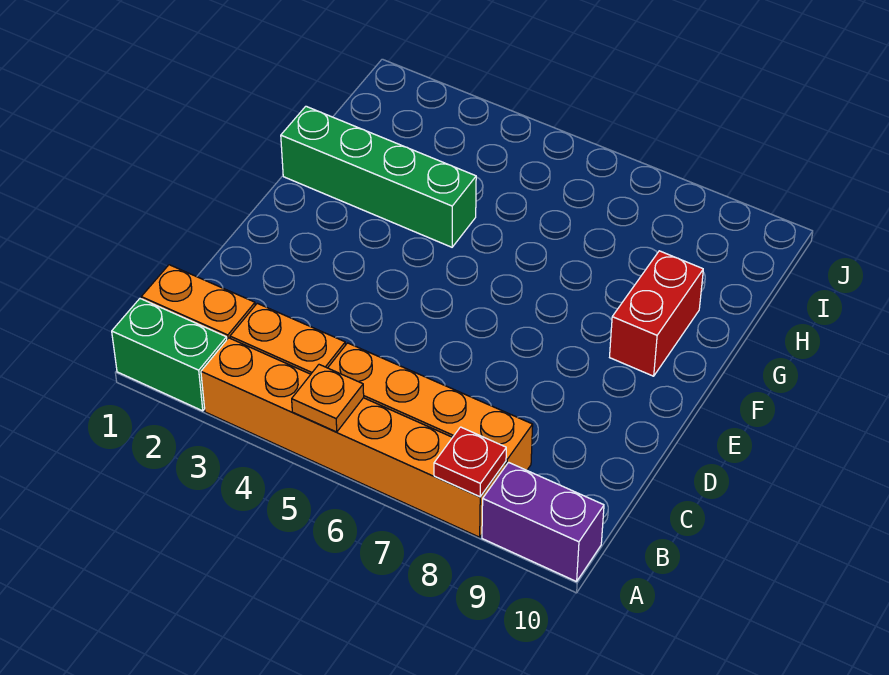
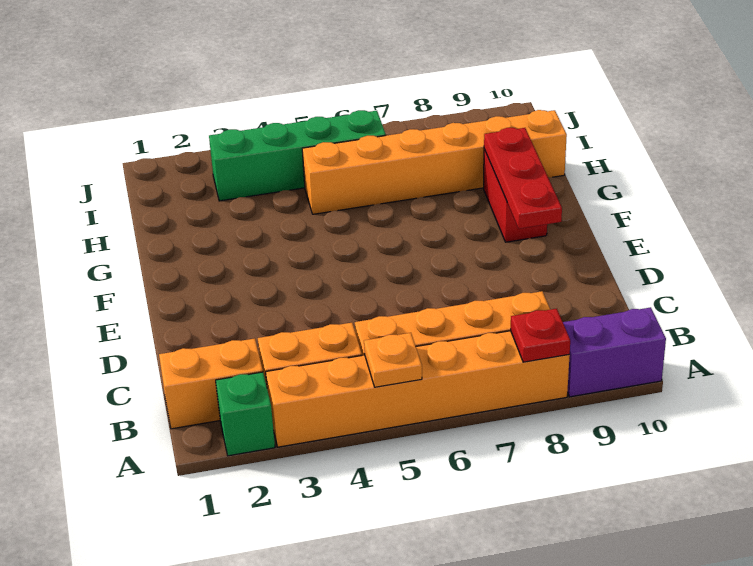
green 1x2 brick [112,299,227,411] -> green 1x1 brick [216,372,275,456]
none -> red 1x3 plate [484,128,562,229]
green 1x4 brick [281,106,476,247] -> green 1x4 brick moved to [209,110,386,201]
none -> orange 1x6 brick [302,110,567,214]

